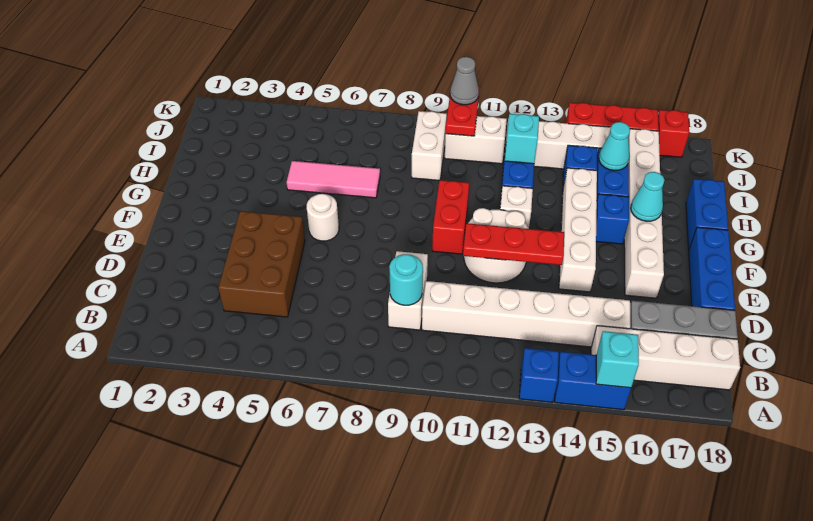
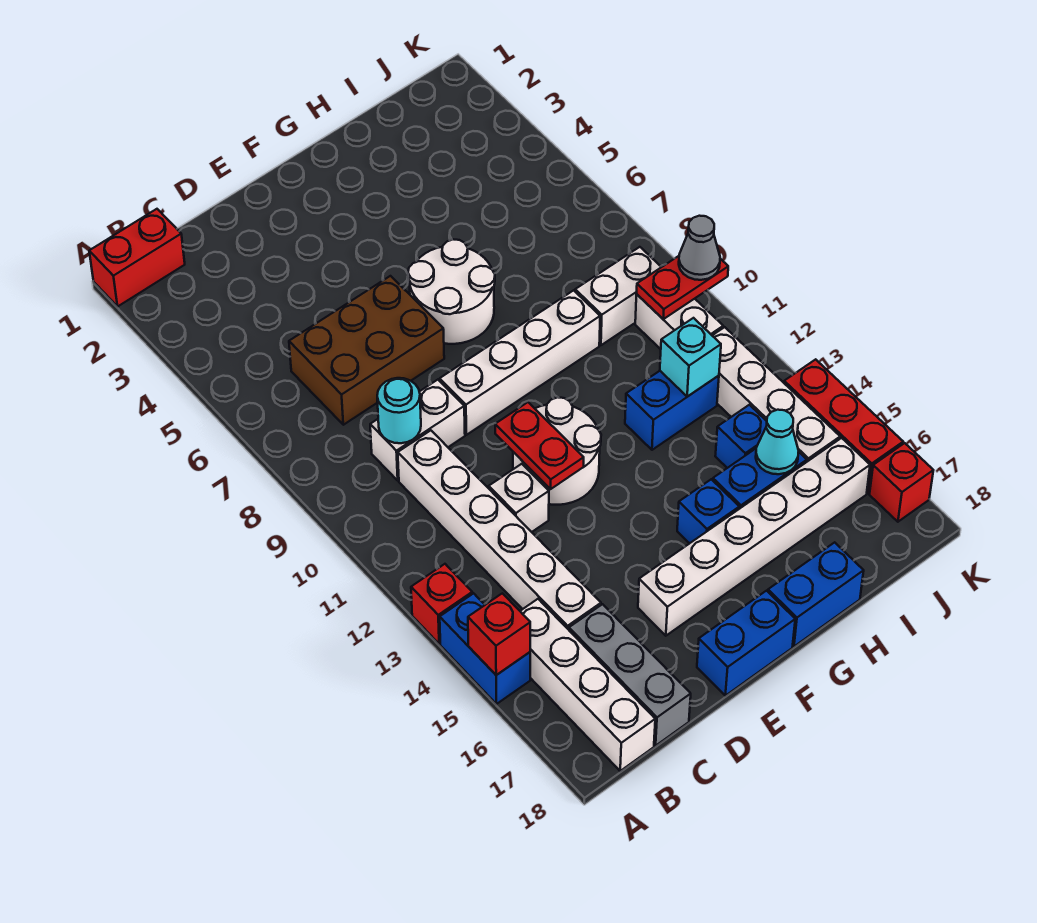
blue 1x1 brick [519,348,559,402] -> red 1x1 brick [411,564,472,644]
cyan 1x1 brick [596,331,639,388] -> red 1x1 brick [468,593,530,675]
brown 2x3 brick [218,211,305,317] -> brown 2x3 brick moved to [289,276,444,425]
blue 1x3 brick [689,227,735,310] -> blue 1x2 brick [697,591,795,696]
red 1x3 plate [463,223,564,265] -> red 1x2 plate [495,402,584,489]
white 1x4 brick [559,168,597,292] -> white 1x4 brick moved to [440,290,600,435]
white 1x1 round brick [307,194,339,241] -> white 2x2 round brick [408,239,495,344]
red 1x2 brick [432,180,469,254] -> red 1x2 brick moved to [89,209,185,306]
white 1x1 brick [500,186,533,229] -> white 1x1 brick moved to [489,464,549,532]
cyan 1x1 cone [631,172,665,221] -> none
pink 1x3 tile [287,161,380,198] -> none

